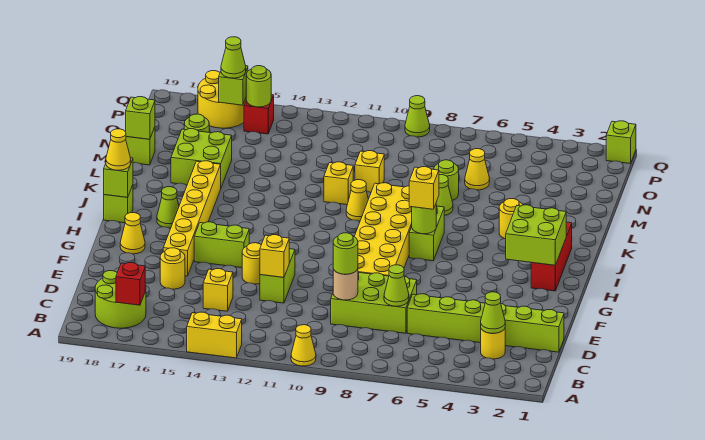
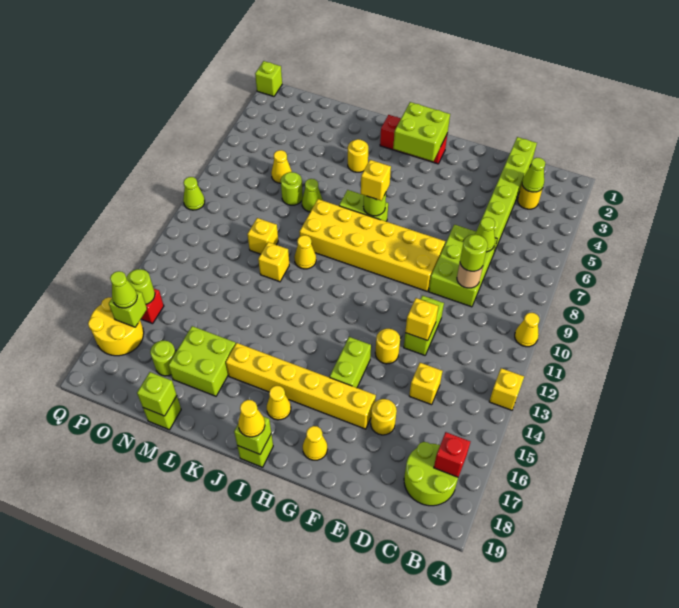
yellow 1x2 brick [187,312,242,358] -> yellow 1x1 brick [489,368,524,410]
lime 1x2 brick [260,249,295,303] -> lime 1x2 brick turned to [404,296,444,355]
lime 1x1 cone [157,187,179,228] -> yellow 1x1 cone [267,386,291,420]

